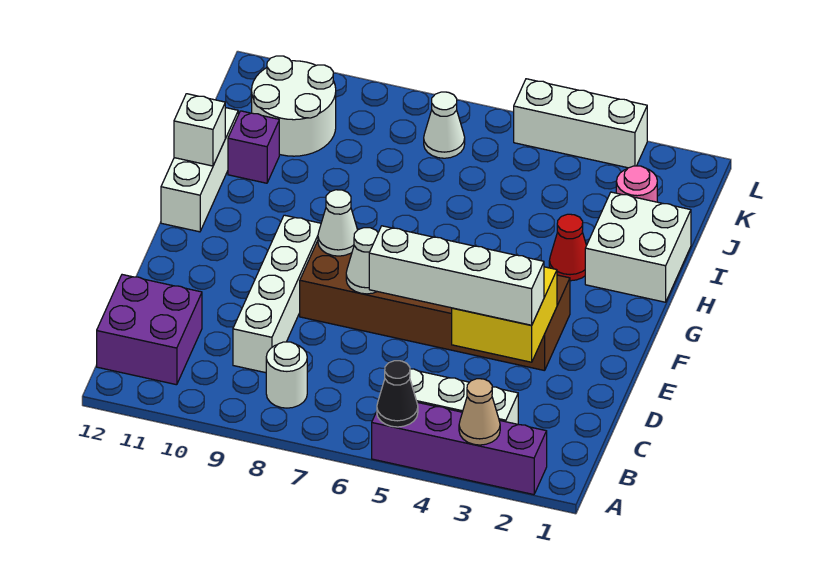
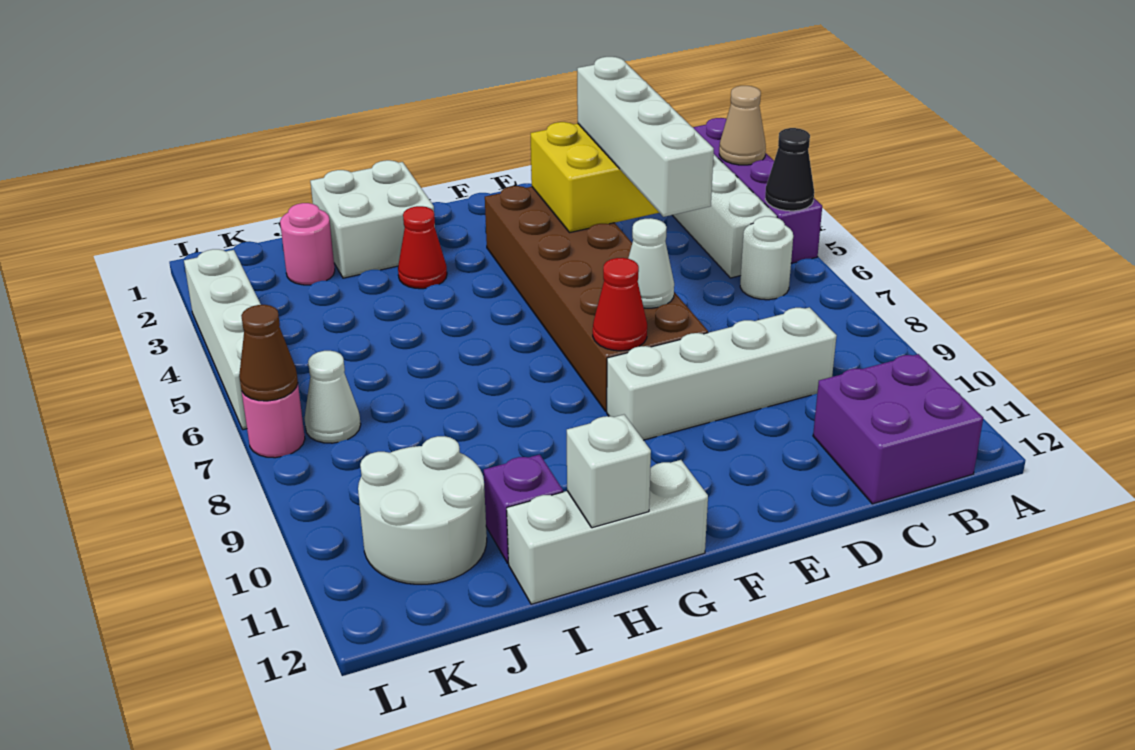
white 1x1 round brick [266,342,307,408] -> white 1x1 round brick moved to [740,216,793,300]
white 1x1 cone [318,190,357,256] -> red 1x1 cone [593,258,647,351]
white 1x3 brick [514,79,647,168] -> white 1x4 brick [184,249,261,430]
none -> pink 1x1 round brick [242,384,305,458]
none -> brown 1x1 cone [239,305,298,401]

